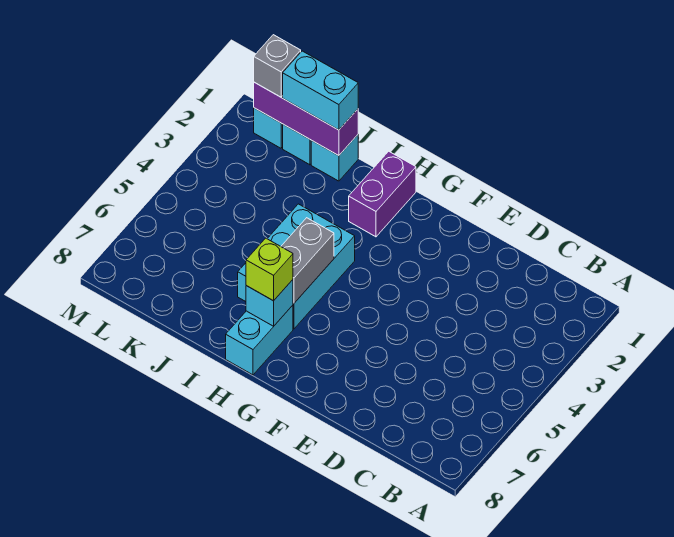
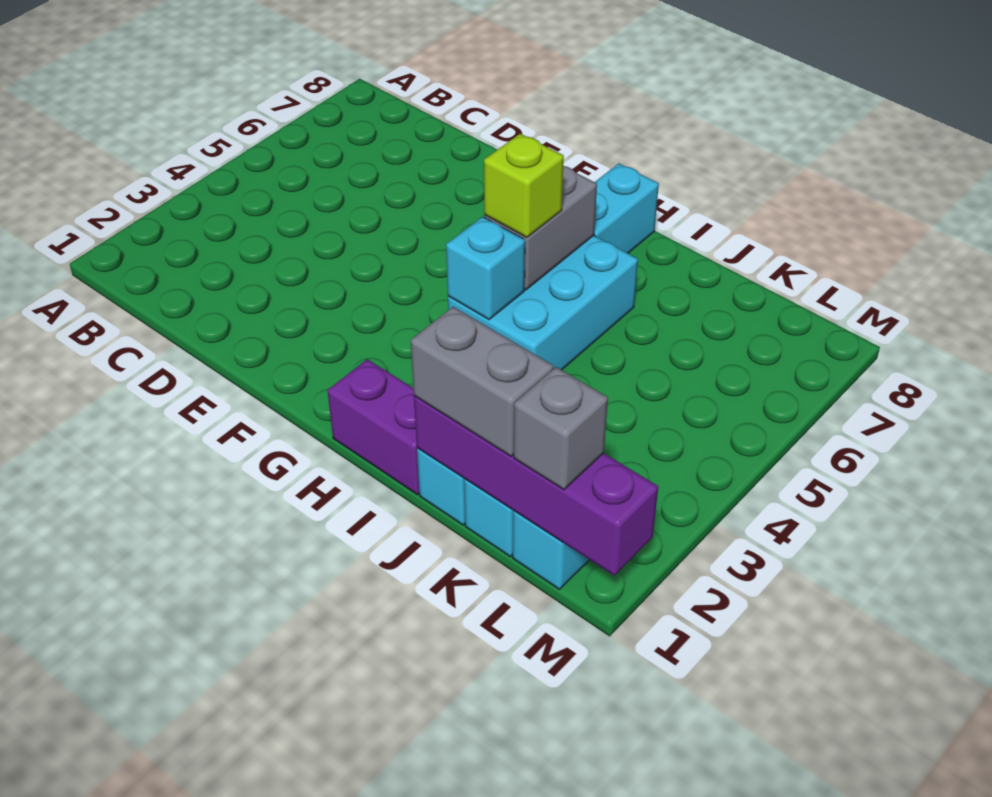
purple 1x2 brick [349,151,416,237] -> purple 1x2 brick turned to [327,359,420,495]
cyan 1x1 brick [246,280,293,326] -> cyan 1x1 brick moved to [446,217,525,320]
lime 1x1 brick [246,238,293,301] -> lime 1x1 brick moved to [484,134,564,238]
purple 1x3 brick [254,82,358,156] -> purple 1x4 brick [414,396,658,576]
cyan 1x2 brick [283,51,358,130] -> grey 1x2 brick [411,307,553,456]

